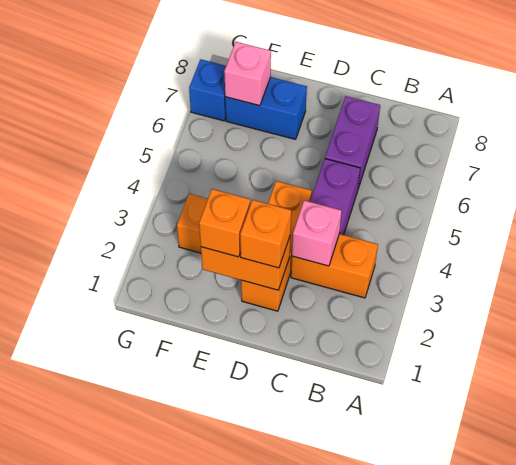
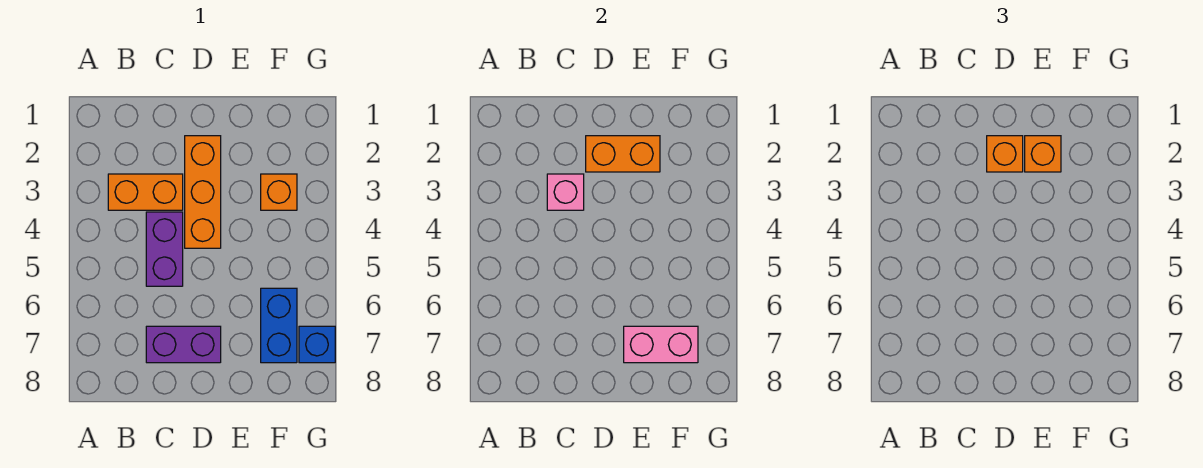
purple 1x2 brick [325,96,380,188] -> purple 1x2 brick turned to [146,326,221,363]
blue 1x2 brick [225,77,307,139] -> blue 1x2 brick turned to [261,288,297,363]
pink 1x1 brick [224,42,271,106] -> pink 1x2 brick [624,326,698,363]

